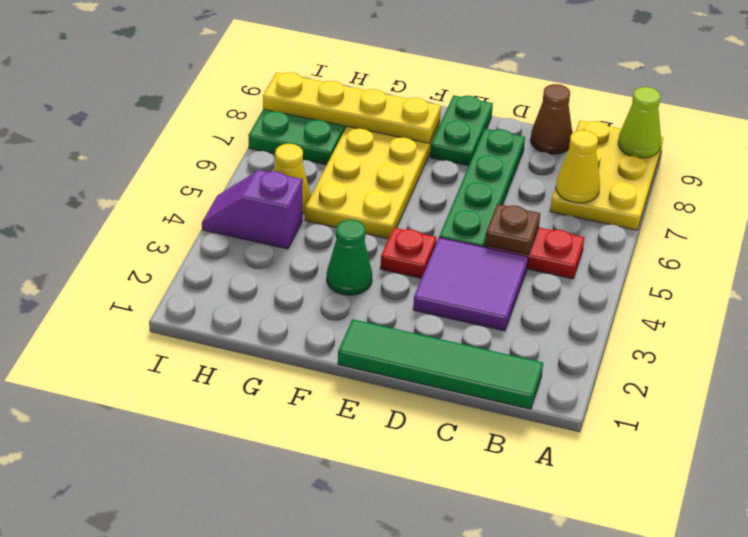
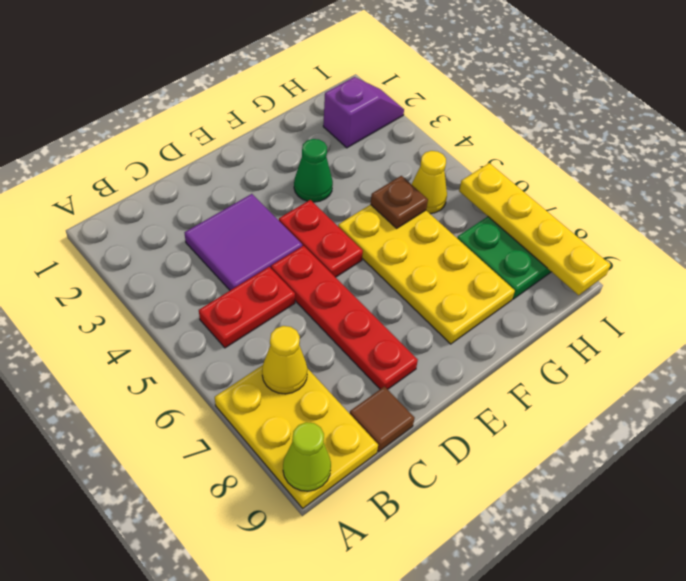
green 1x4 tile [338,319,543,409] -> none
brown 1x1 plate [485,204,540,255] -> brown 1x1 plate moved to [371,176,428,228]
brown 1x1 cone [531,84,572,154] -> brown 1x1 tile [350,386,415,452]
green 1x4 plate [439,129,525,247] -> red 1x4 plate [271,246,418,389]
red 1x1 plate [380,228,437,278] -> red 1x2 plate [279,200,363,277]
green 1x2 plate [430,95,493,166] -> none
yellow 1x4 plate [263,72,441,143] -> yellow 1x4 plate turned to [459,163,610,295]
purple 1x2 slope [202,170,303,249] -> purple 1x2 slope moved to [323,77,404,148]

